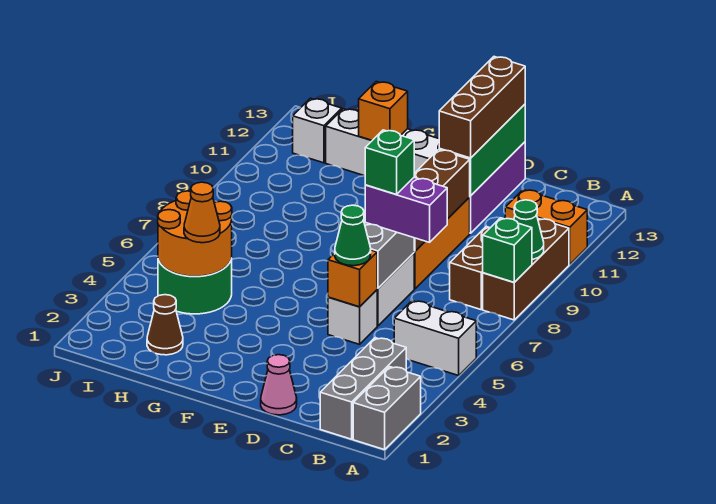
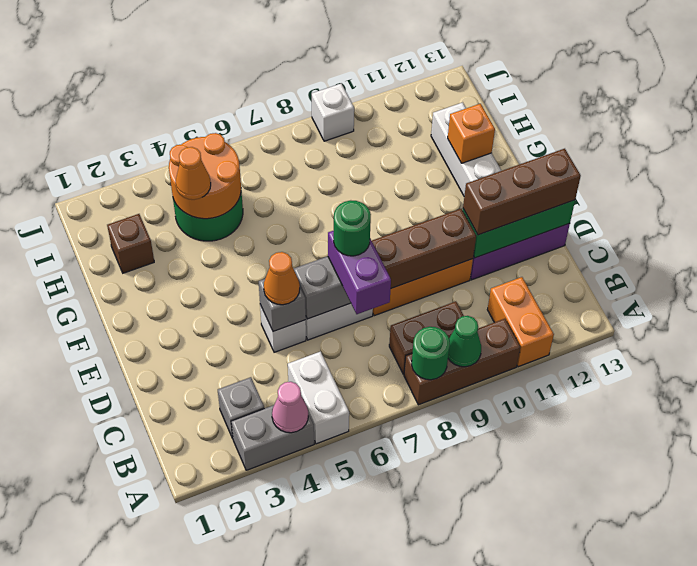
grey 1x2 brick [353,367,421,450] -> grey 1x2 brick moved to [231,405,314,470]
green 1x1 brick [483,218,532,282] -> green 1x1 round brick [412,327,450,380]
grey 1x3 brick [320,338,406,439] -> grey 1x1 brick [218,377,264,438]
pink 1x1 cone [261,355,297,415] -> pink 1x1 cone moved to [272,382,308,433]
orange 1x1 brick [328,250,378,307] -> grey 1x1 brick [259,279,306,331]
green 1x1 cone [335,205,371,266] -> orange 1x1 cone [264,252,300,305]
green 1x1 brick [365,130,414,194] -> green 1x1 round brick [334,200,371,256]
brown 1x1 cone [147,295,183,355] -> brown 1x1 brick [107,214,154,273]
white 1x1 brick [293,98,342,163] -> white 1x1 brick moved to [312,84,354,141]

